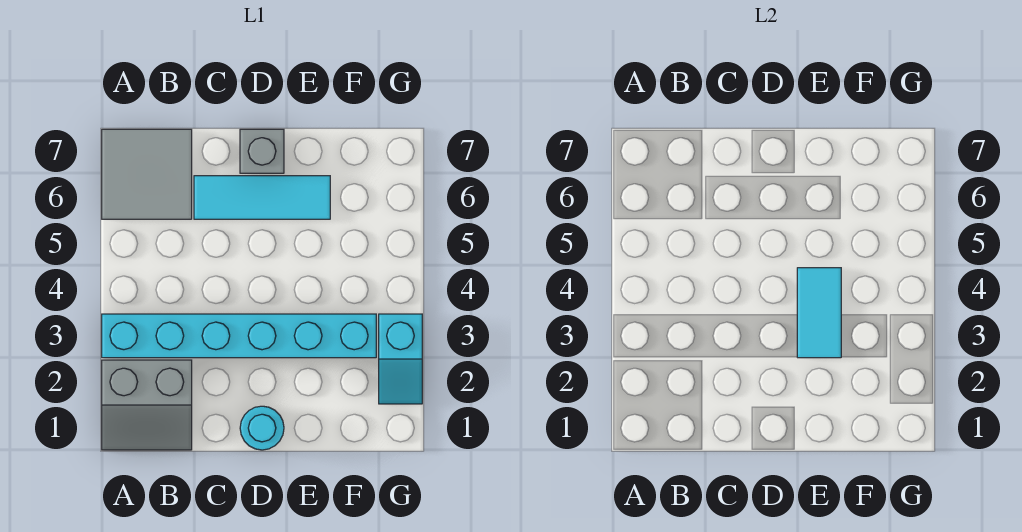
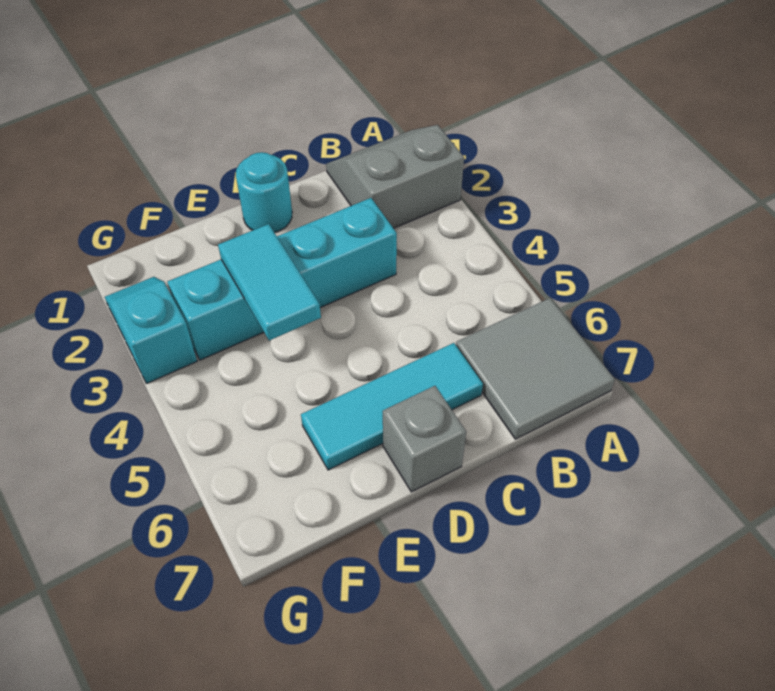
cyan 1x6 brick [102,314,376,358] -> cyan 1x4 brick [168,198,397,360]

